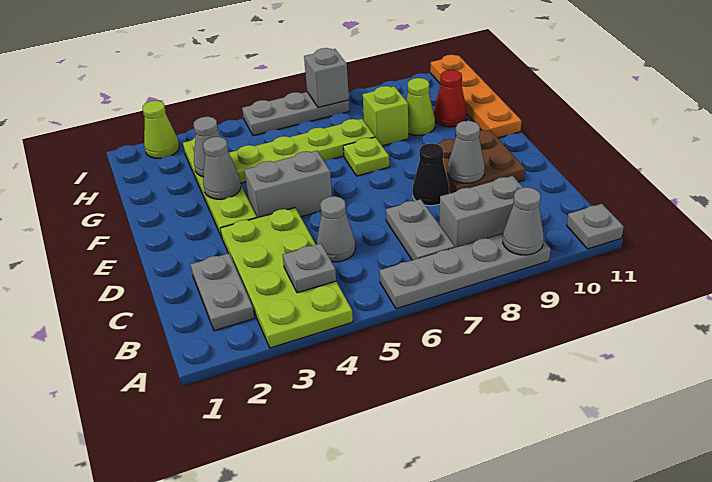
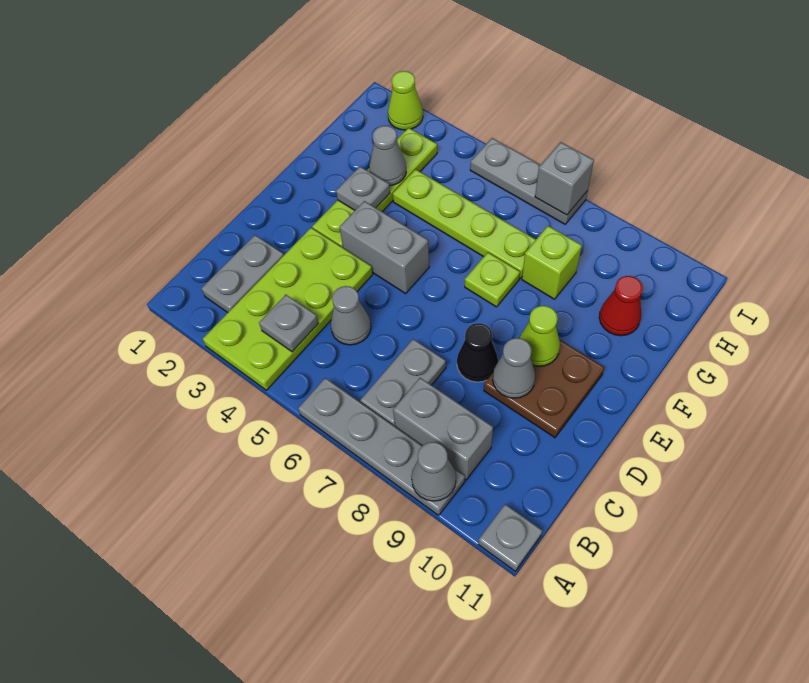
grey 1x1 cone [203,137,241,199] -> grey 1x1 plate [336,166,390,210]
orange 1x4 plate [430,55,522,138] -> none
lime 1x1 cone [406,78,435,135] -> lime 1x1 cone moved to [519,306,560,366]

